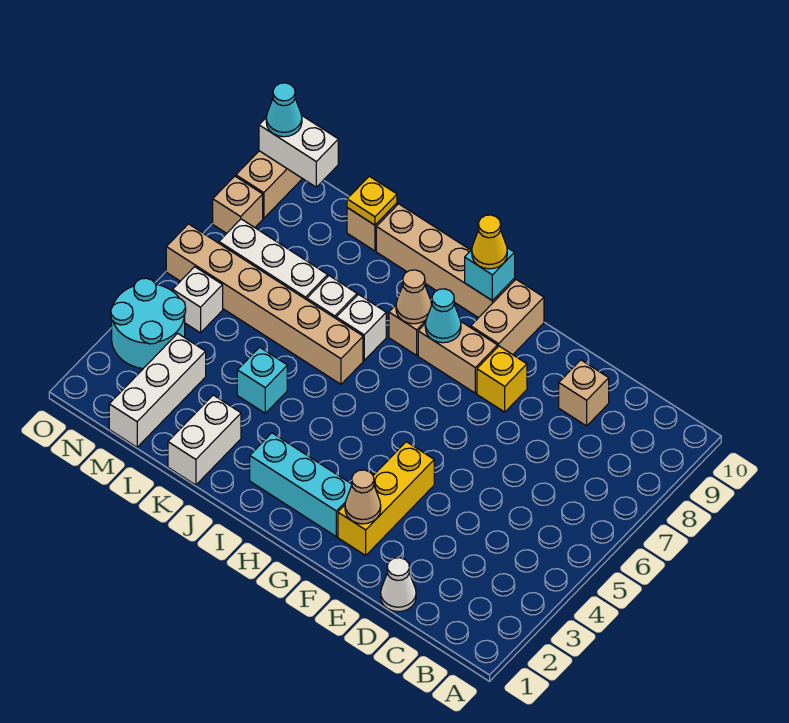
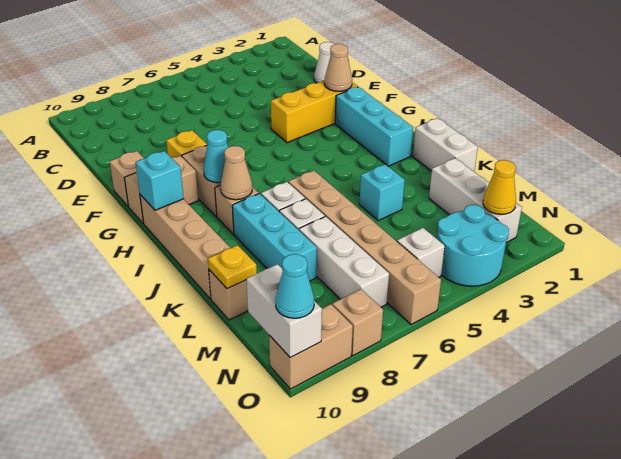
tan 1x1 brick [559,360,609,426] -> tan 1x1 brick moved to [110,151,144,206]
yellow 1x1 cone [472,215,507,269] -> yellow 1x1 cone moved to [483,160,516,214]
none -> cyan 1x3 brick [232,193,317,281]
white 1x2 brick [168,395,241,485] -> white 1x2 brick turned to [413,118,478,171]
white 1x3 brick [109,333,206,447] -> white 1x3 brick turned to [429,158,522,243]

